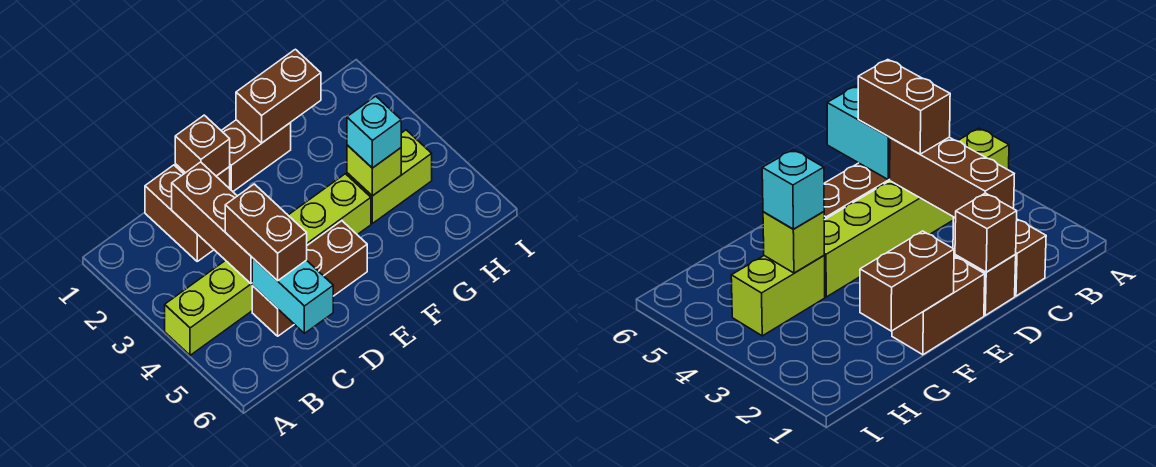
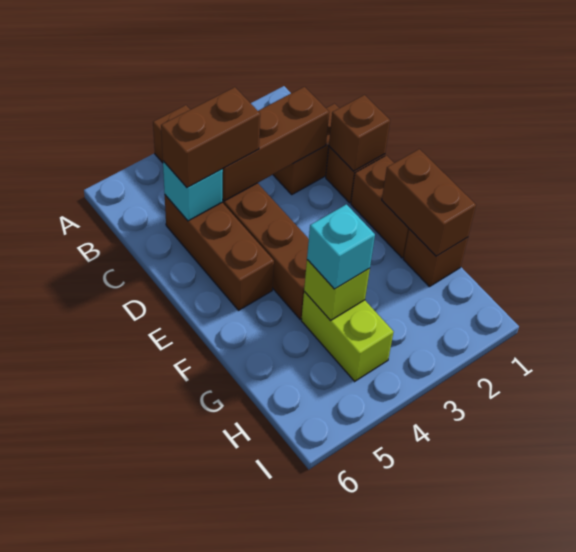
lime 1x6 brick [165,174,371,355] -> brown 1x6 brick [153,105,309,319]
cyan 1x2 brick [252,258,333,333] -> cyan 1x1 brick [163,161,223,221]
none -> brown 1x1 brick [403,229,468,287]

